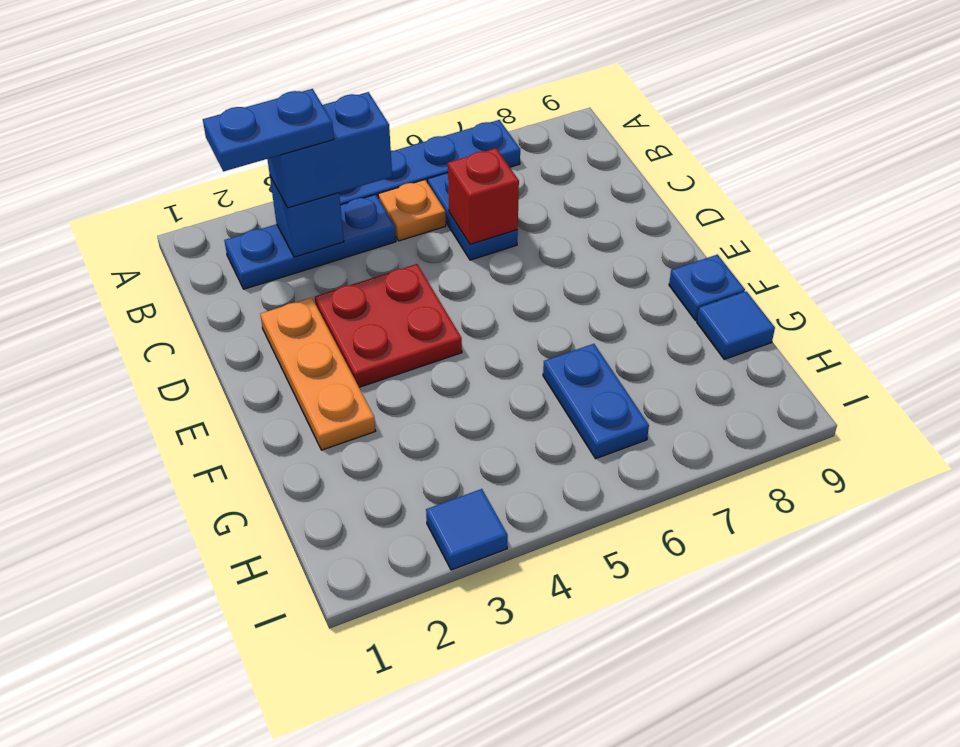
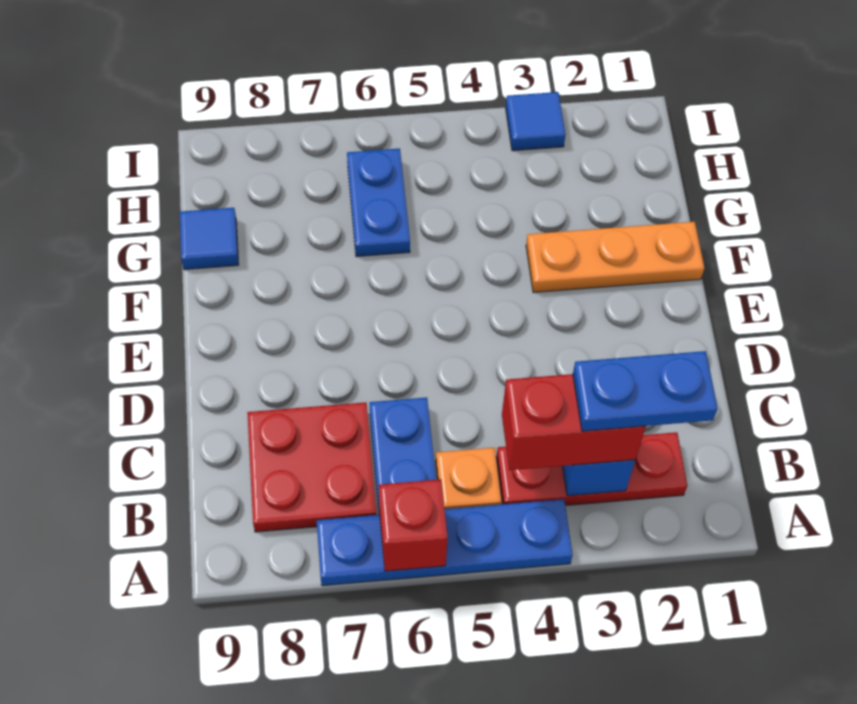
blue 1x3 plate [224,194,396,289] -> red 1x3 plate [496,432,687,505]
blue 1x2 brick [267,92,392,208] -> red 1x2 brick [502,374,646,470]
red 1x1 brick [448,148,519,244] -> red 1x1 brick moved to [379,479,448,571]
orange 1x3 plate [260,297,376,450] -> orange 1x3 plate turned to [526,222,704,293]
red 2x2 plate [315,264,462,387] -> red 2x2 plate moved to [247,402,376,532]
blue 1x1 plate [669,255,745,321] -> none

